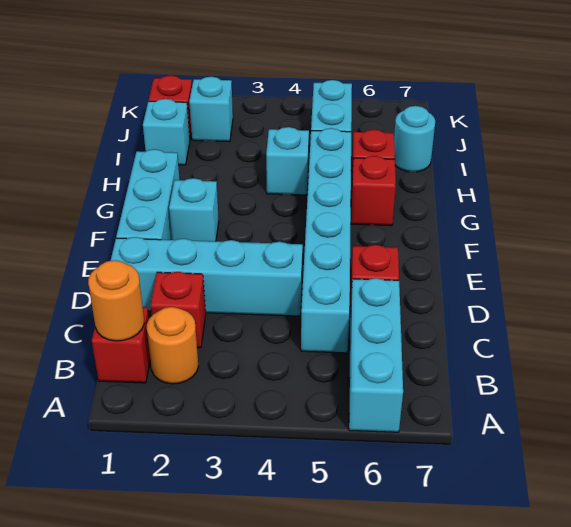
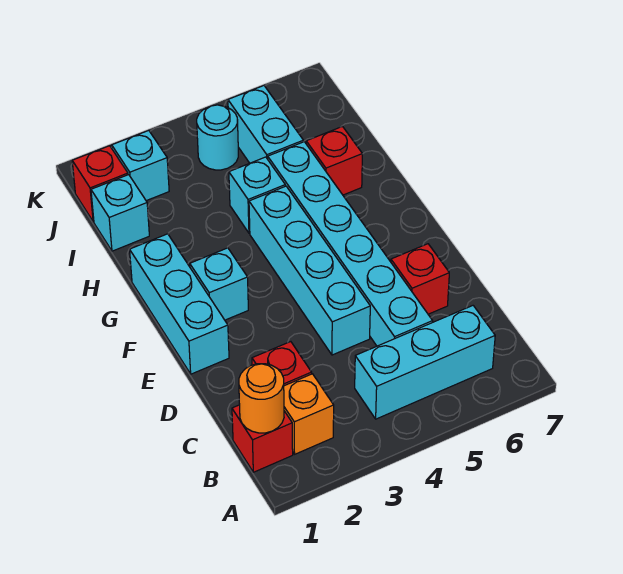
cyan 1x3 brick [349,278,403,432] -> cyan 1x3 brick turned to [355,306,495,419]
orange 1x1 round brick [147,307,198,384] -> orange 1x1 brick [284,374,334,454]
cyan 1x4 brick [111,237,303,316] -> cyan 1x4 brick turned to [249,186,370,355]
red 1x1 brick [351,156,396,226] -> none
cyan 1x1 round brick [394,106,435,172] -> cyan 1x1 round brick moved to [197,105,238,170]

